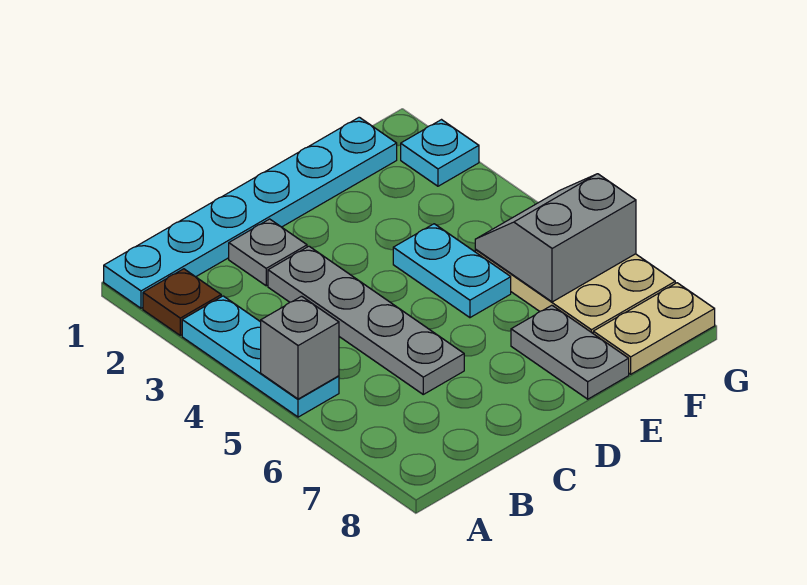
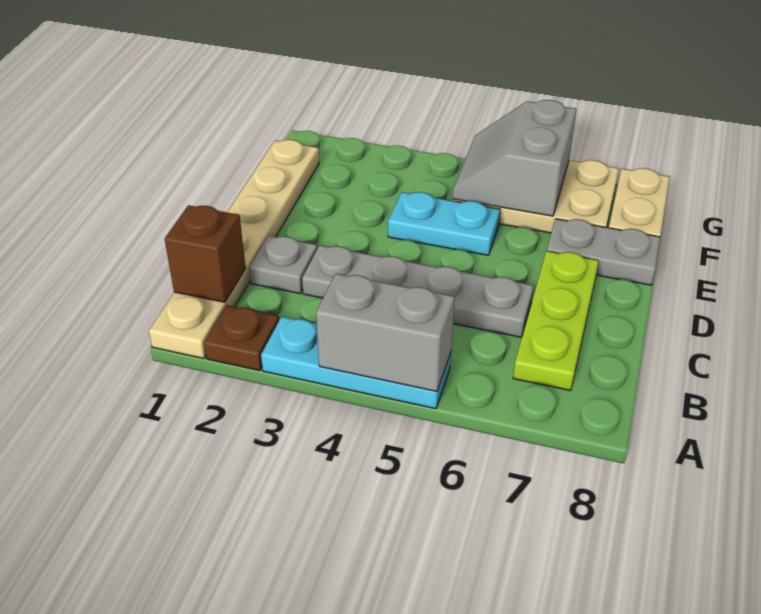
cyan 1x6 plate [104,117,397,308] -> tan 1x6 plate [149,140,319,358]
grey 1x1 brick [261,296,339,399] -> grey 1x2 brick [316,273,455,391]
none -> brown 1x1 brick [165,205,246,302]
none -> lime 1x3 plate [513,251,599,391]
cyan 1x1 plate [401,120,479,186] -> none

